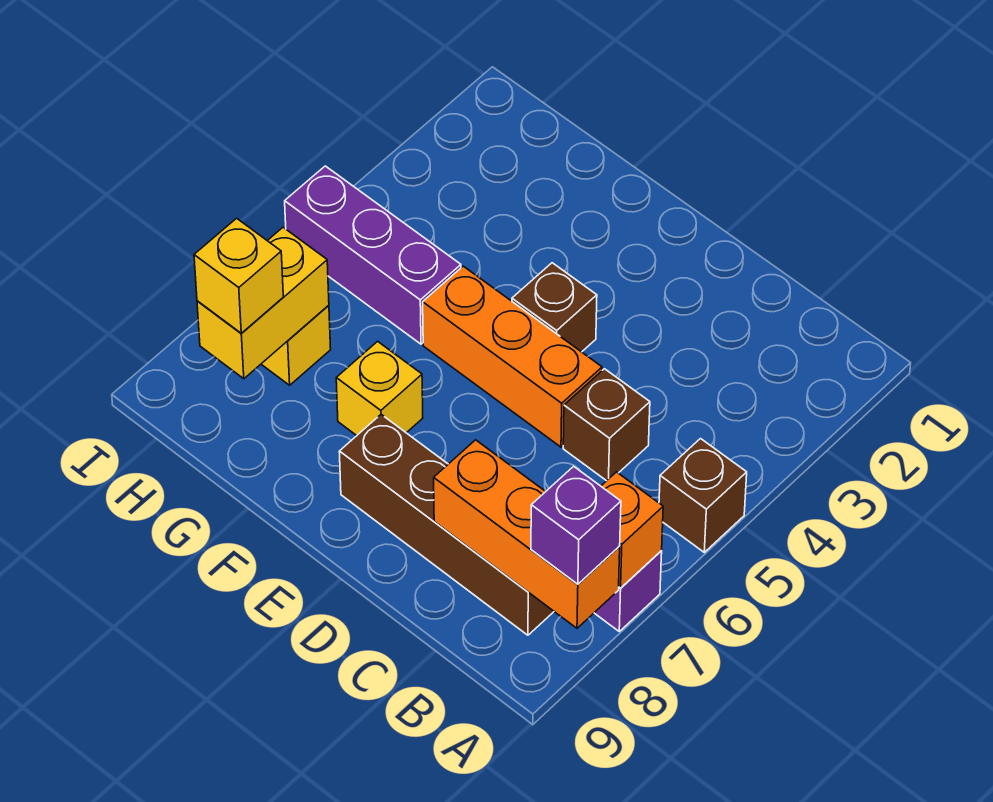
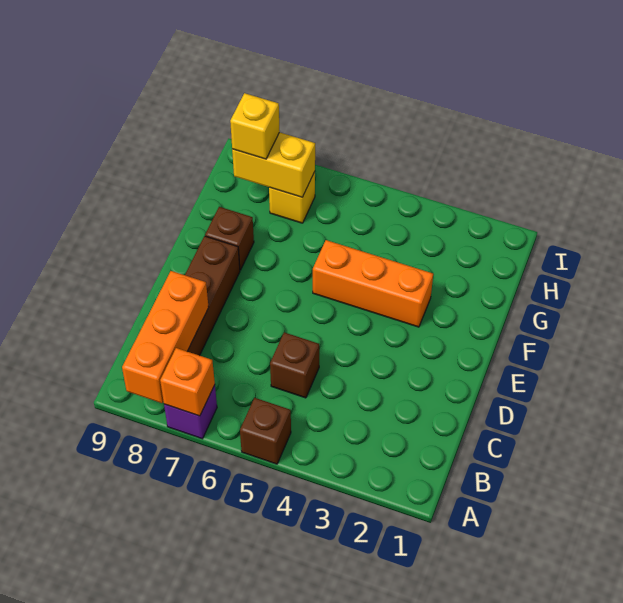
purple 1x1 brick [531,466,621,584] -> none
orange 1x3 brick [423,266,602,447] -> orange 1x3 brick turned to [313,240,433,327]
brown 1x1 brick [512,263,597,352] -> brown 1x1 brick moved to [205,207,254,270]
yellow 1x1 brick [336,341,423,436] -> none
purple 1x3 brick [285,166,461,344] -> none

